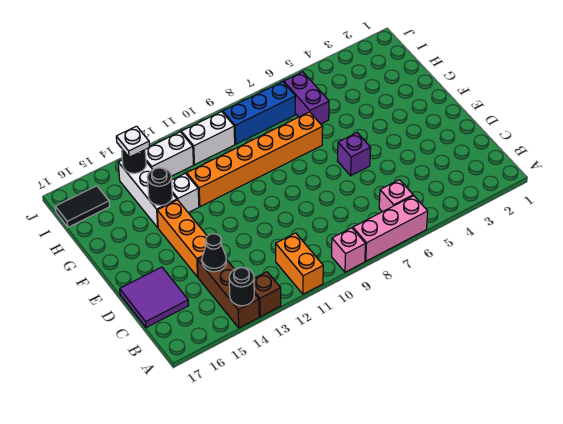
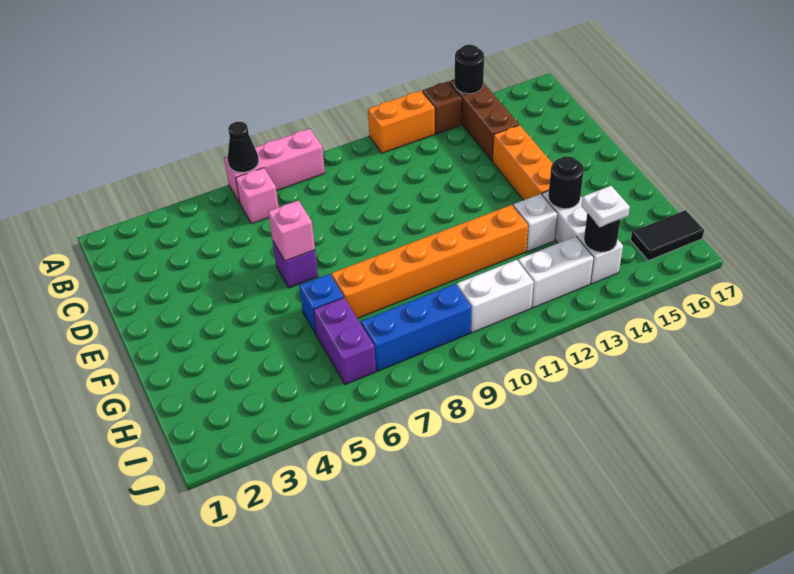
pink 1x1 brick [332,228,366,272] -> pink 1x1 brick moved to [268,200,315,261]
orange 1x2 brick [276,233,323,294] -> orange 1x2 brick turned to [368,91,435,153]
black 1x1 cone [202,234,226,272] -> black 1x1 cone moved to [228,122,259,172]
purple 2x2 tile [120,267,189,328] -> none
none -> blue 1x1 brick [299,274,344,334]

